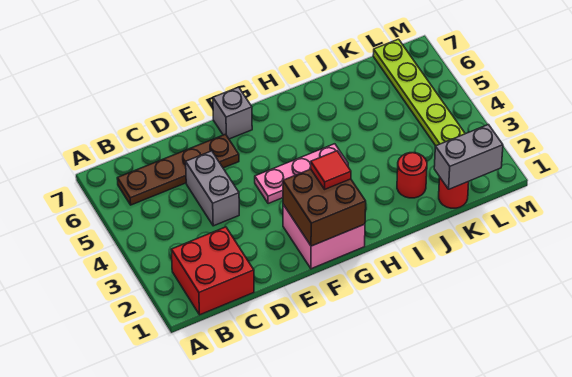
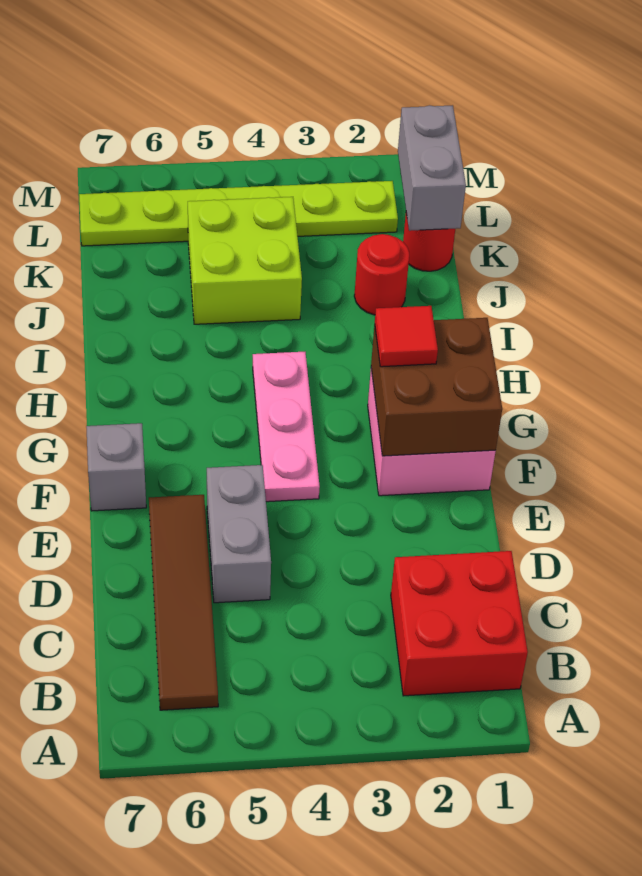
brown 1x4 plate [117,134,239,205] -> brown 1x4 tile [149,495,218,710]
grey 1x2 brick [186,151,239,226] -> grey 1x2 brick turned to [207,465,271,603]
none -> lime 2x2 brick [188,197,302,324]

